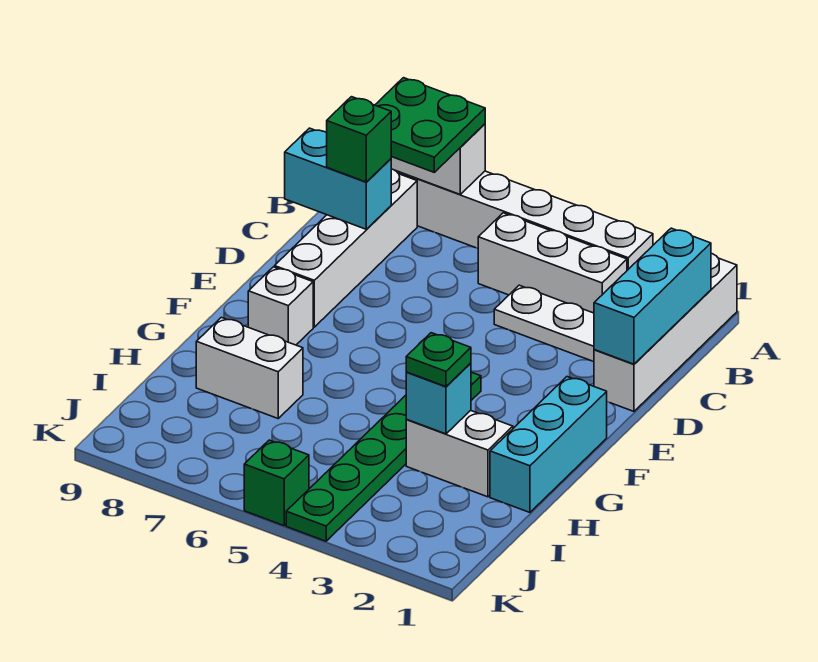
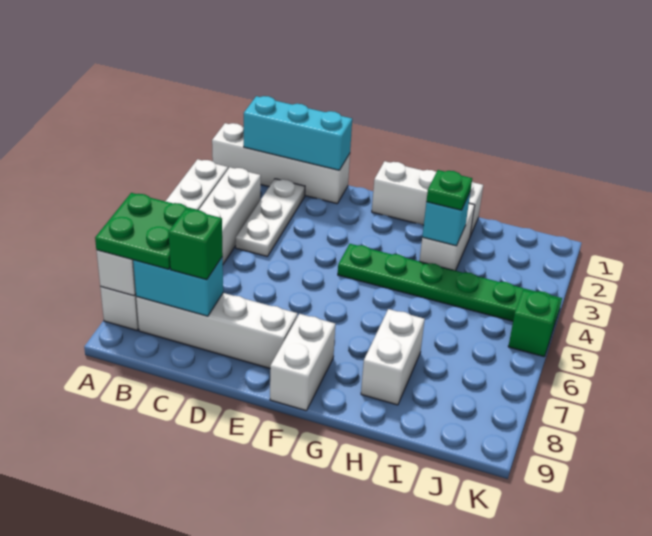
cyan 1x2 brick [285,128,391,229] -> cyan 1x2 brick turned to [133,257,223,316]
cyan 1x3 brick [490,377,607,512] -> white 1x3 brick [372,161,483,236]
white 1x1 brick [248,267,313,345] -> white 1x2 brick [270,314,335,411]

